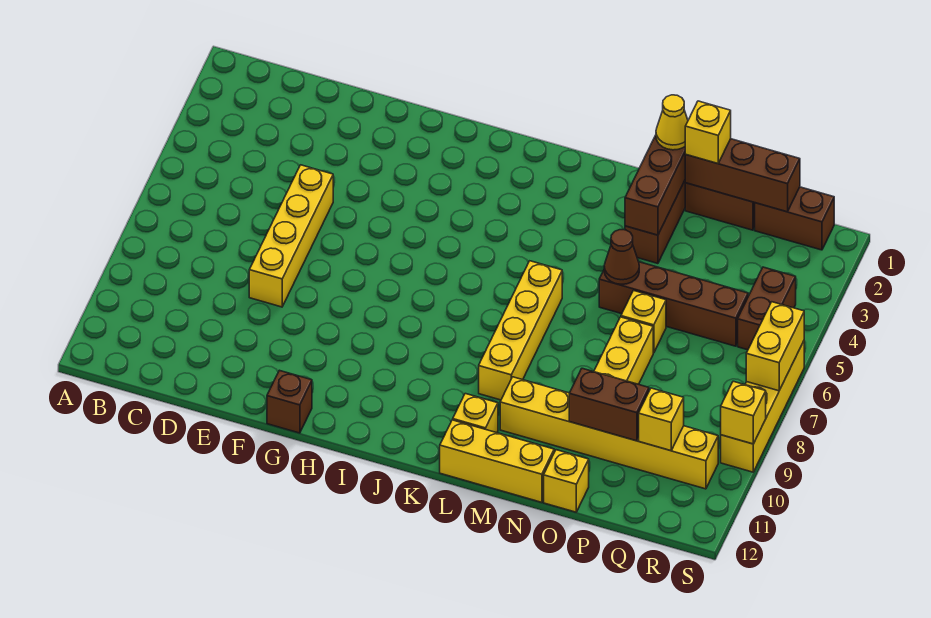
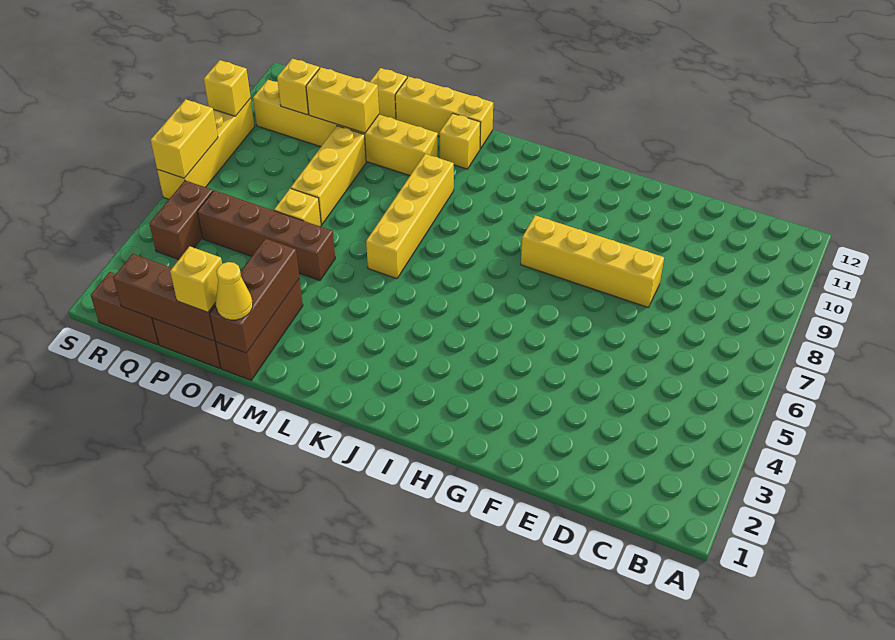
yellow 1x4 brick [249,165,333,307] -> yellow 1x4 brick turned to [521,215,664,307]
brown 1x1 brick [267,370,312,433] -> none
brown 1x1 cone [604,230,639,284] -> none
brown 1x2 brick [569,368,649,441] -> yellow 1x2 brick [306,67,379,133]

